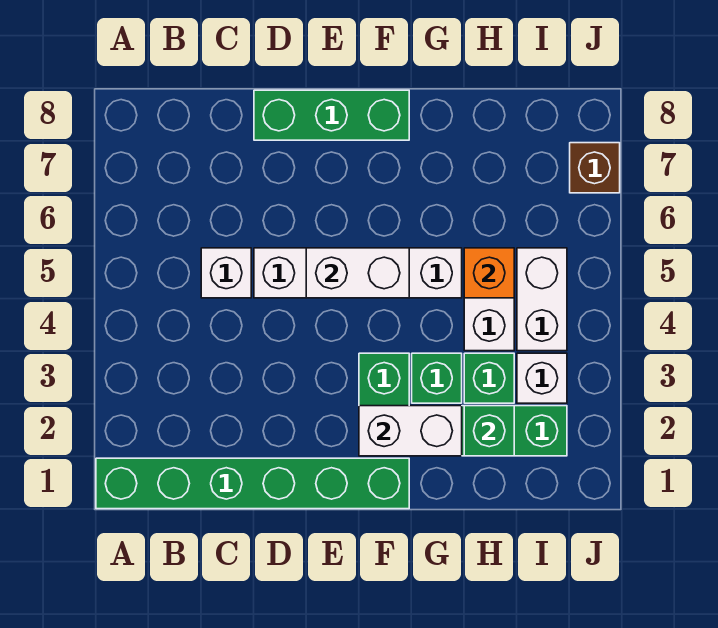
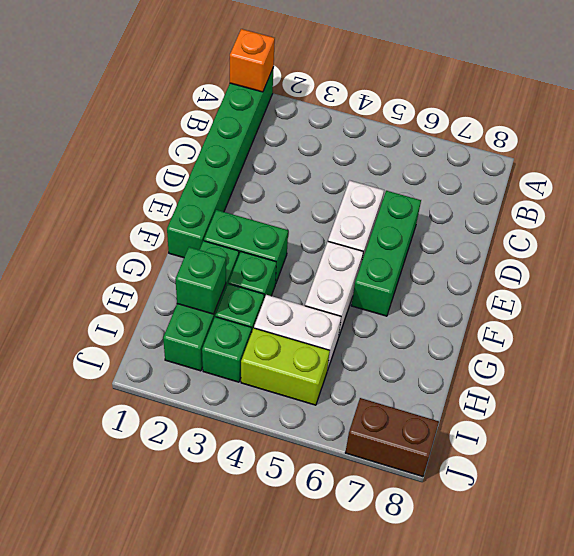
white 1x1 brick [201,248,251,298] -> none
green 1x3 brick [254,90,409,140] -> green 1x3 brick moved to [351,191,421,316]
white 1x2 brick [306,248,409,298] -> none
white 1x2 brick [359,406,462,456] -> none
orange 1x1 brick [464,248,514,298] -> orange 1x1 brick moved to [230,29,275,92]
white 1x1 brick [517,353,567,403] -> green 1x1 brick [202,317,252,382]
white 1x2 brick [517,248,567,351] -> lime 1x2 brick [241,328,330,405]
brown 1x1 brick [570,143,620,193] -> brown 1x2 brick [345,398,439,477]

